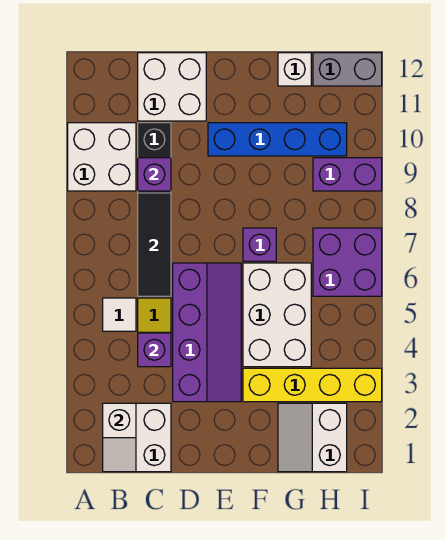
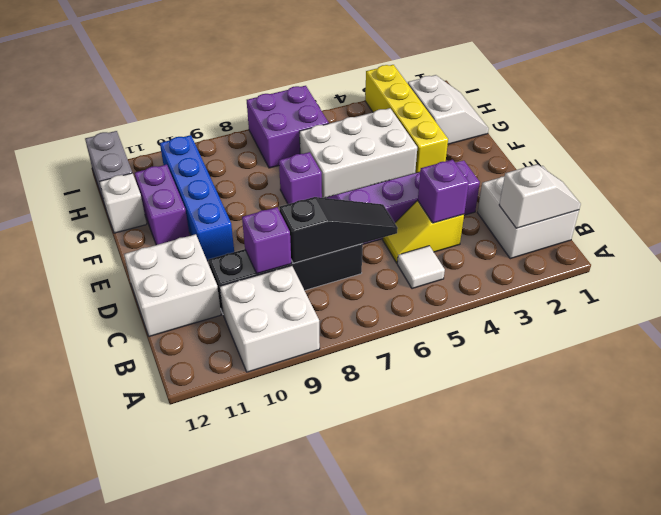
black 1x3 tile [138,193,171,296] -> black 1x3 slope [279,197,398,263]
white 2x2 slope [278,403,347,472] -> white 2x2 slope turned to [408,75,489,144]
purple 1x2 brick [313,158,382,191] -> purple 1x2 brick moved to [135,164,190,245]

